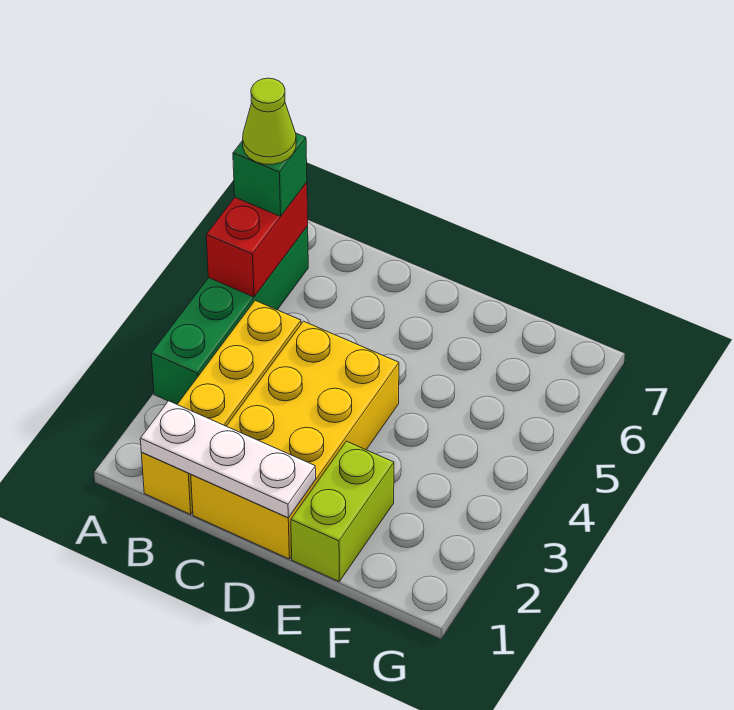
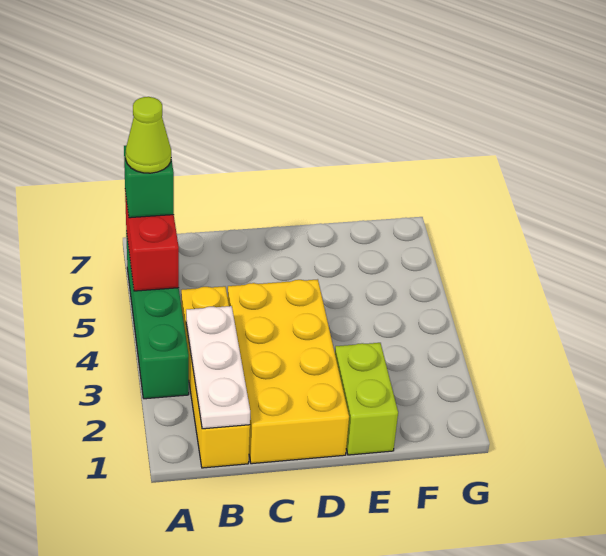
white 1x3 plate [140,401,316,518] -> white 1x3 plate turned to [186,306,250,429]

